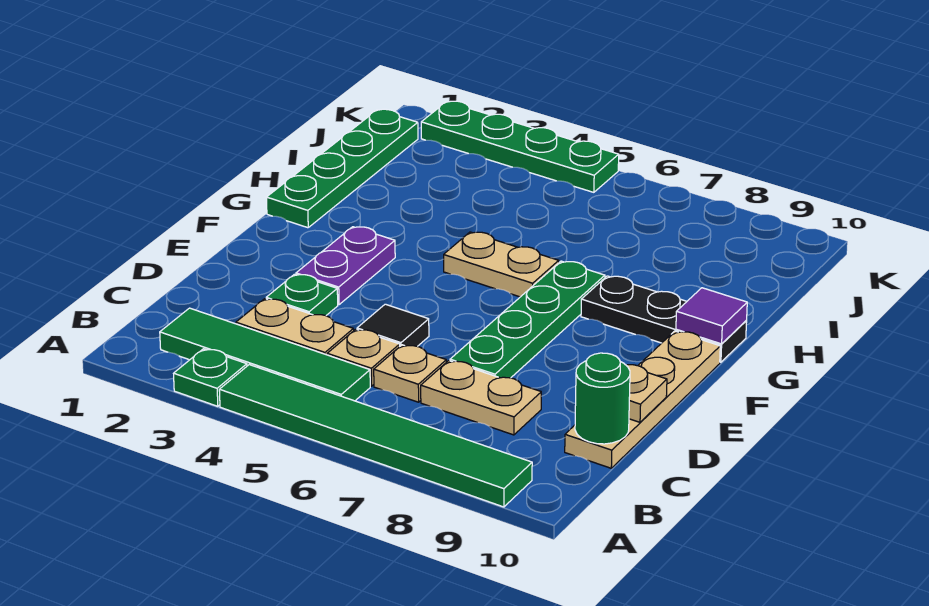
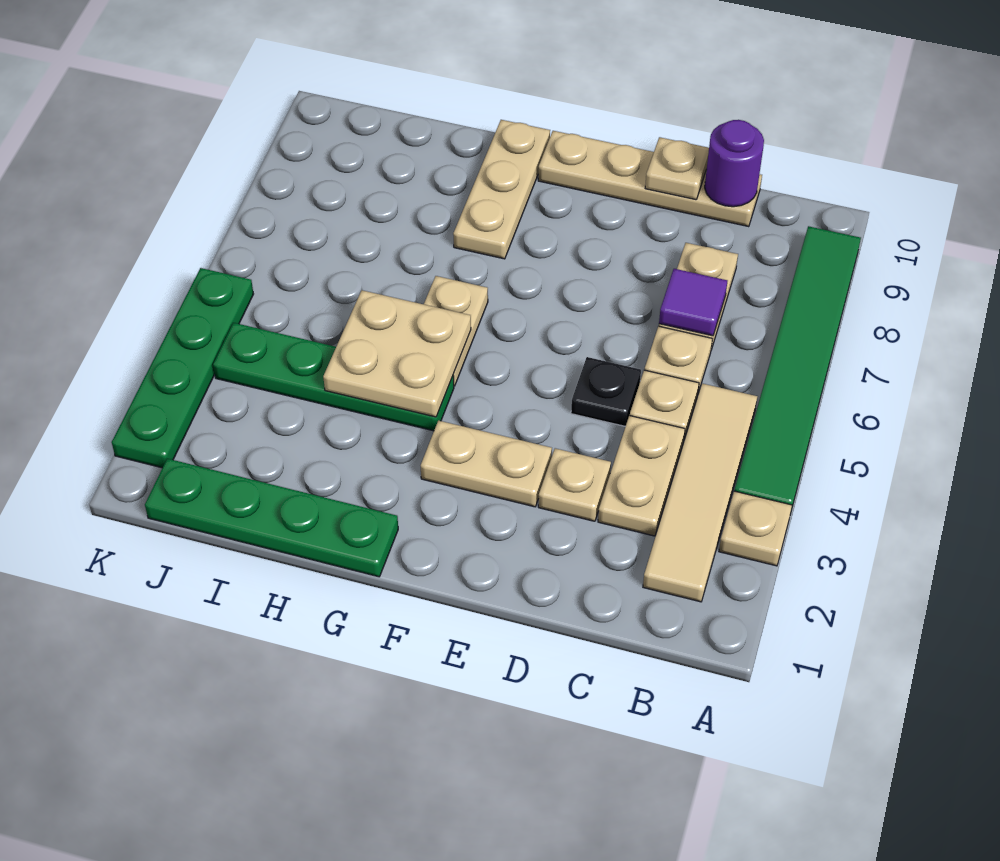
green 1x1 plate [174,349,247,406] -> tan 1x1 plate [719,491,792,566]
green 1x4 tile [160,308,370,401] -> tan 1x4 tile [643,384,757,602]
green 1x1 round brick [575,353,630,444] -> purple 1x1 round brick [705,120,764,207]
green 1x1 plate [266,274,338,316] -> tan 1x1 plate [538,448,611,521]
black 1x1 tile [357,304,429,346] -> black 1x1 plate [571,357,641,426]
green 1x4 plate [450,261,605,378] -> green 1x4 plate moved to [213,323,454,431]
purple 1x2 plate [296,227,395,305] -> tan 1x2 plate [421,421,552,507]
none -> tan 2x2 plate [323,290,471,417]
black 1x3 plate [581,276,747,362] -> tan 1x3 plate [453,120,550,259]
purple 1x1 tile [676,288,747,344] -> purple 1x1 tile moved to [659,269,727,336]

